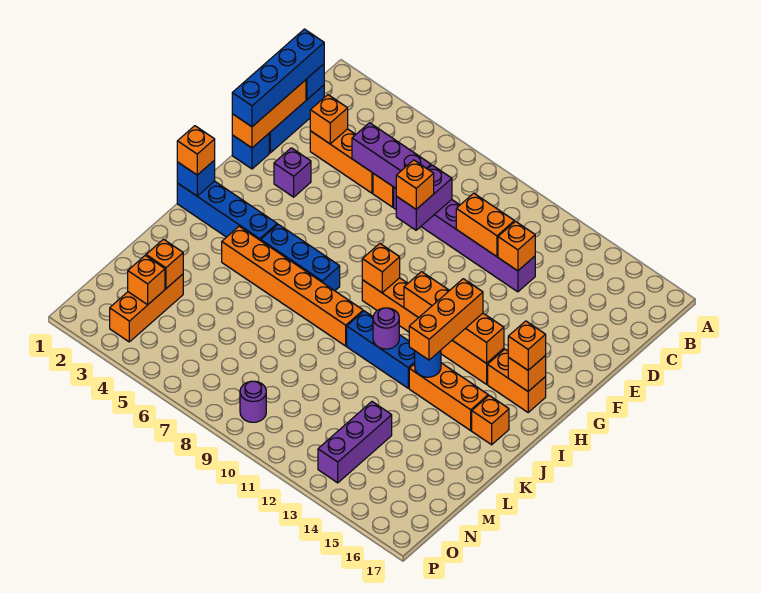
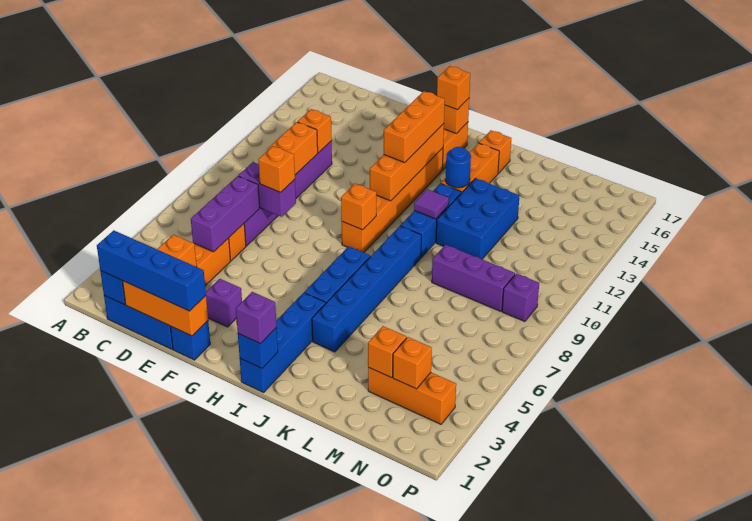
orange 1x3 brick [409,279,483,360] -> orange 1x3 brick turned to [384,91,445,163]
orange 1x1 brick [177,126,215,175] -> purple 1x1 brick [236,292,277,344]
orange 1x6 brick [222,226,363,346] -> blue 1x6 brick [312,226,421,352]
purple 1x1 round brick [373,308,399,349] -> purple 1x1 tile [414,189,449,219]
none -> blue 2x3 brick [436,178,519,259]
purple 1x3 brick [318,402,392,483] -> purple 1x3 brick moved to [432,245,515,311]
purple 1x1 round brick [240,381,266,422] -> purple 1x1 brick [502,274,539,322]

